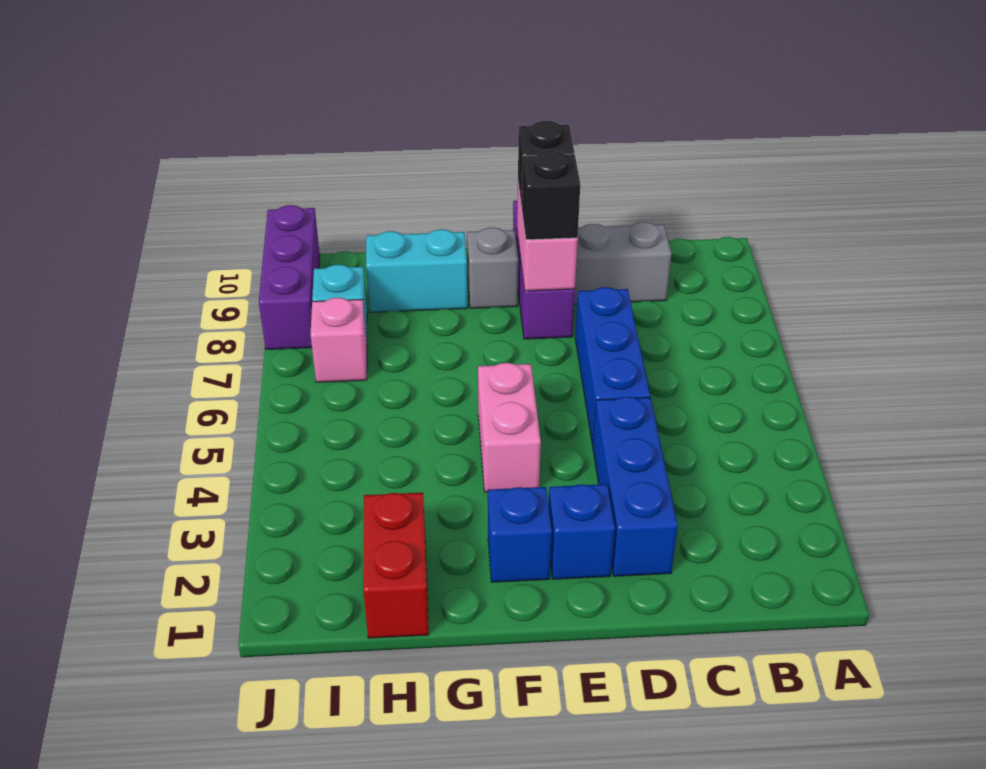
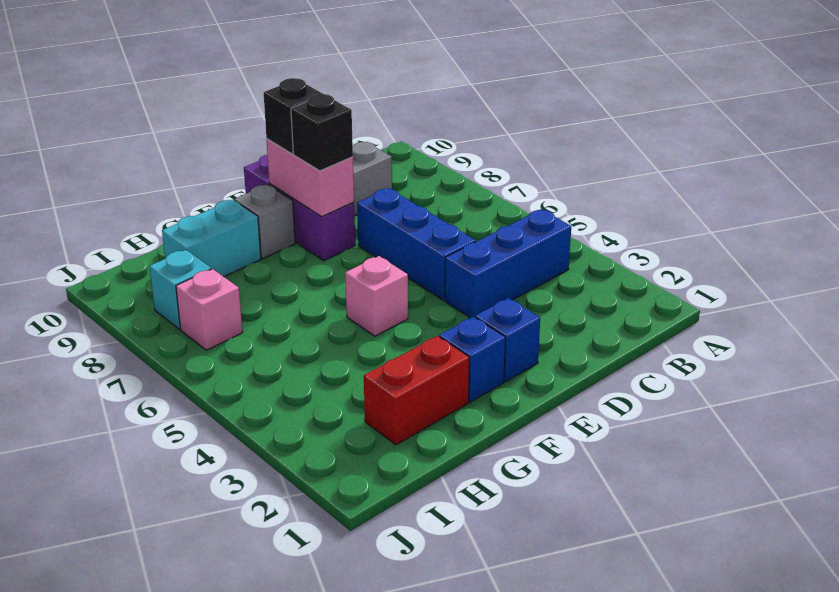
blue 1x3 brick [593,397,678,576] -> blue 1x3 brick turned to [445,209,571,318]
pink 1x2 brick [478,363,541,492] -> pink 1x1 brick [345,256,408,336]
red 1x2 brick [363,493,429,638] -> red 1x2 brick turned to [364,336,470,445]
purple 1x3 brick [259,205,320,350] -> none

